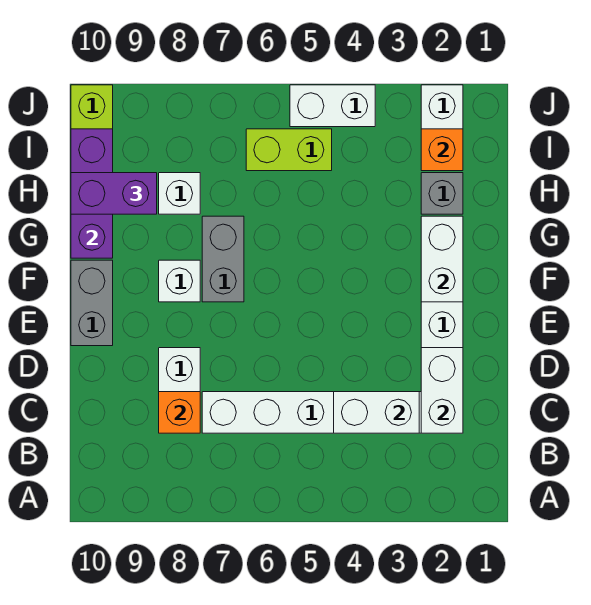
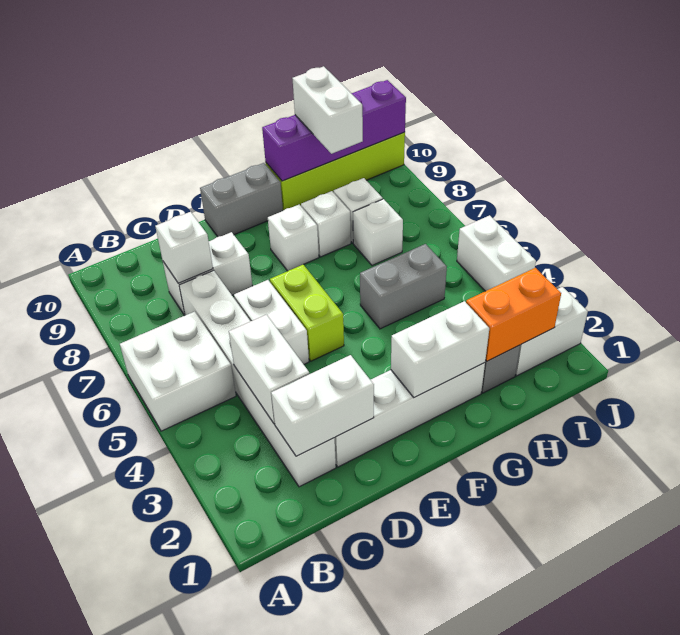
none -> white 2x2 brick [120,311,236,431]
orange 1x1 brick [159,392,200,433] -> white 1x1 brick [155,212,213,283]
none -> white 1x2 brick [234,280,309,364]
grey 1x2 brick [202,216,244,302] -> grey 1x2 brick moved to [360,244,447,329]
none -> white 1x1 brick [301,191,351,257]
purple 1x3 brick [71,129,113,258] -> purple 1x4 brick [262,80,406,181]
none -> white 1x1 brick [353,199,403,265]
purple 1x2 brick [71,173,157,214] -> white 1x2 brick [292,66,363,154]
orange 1x1 brick [421,129,463,171] -> orange 1x2 brick [466,268,561,361]
lime 1x2 brick [246,129,332,171] -> lime 1x2 brick moved to [270,265,344,361]

